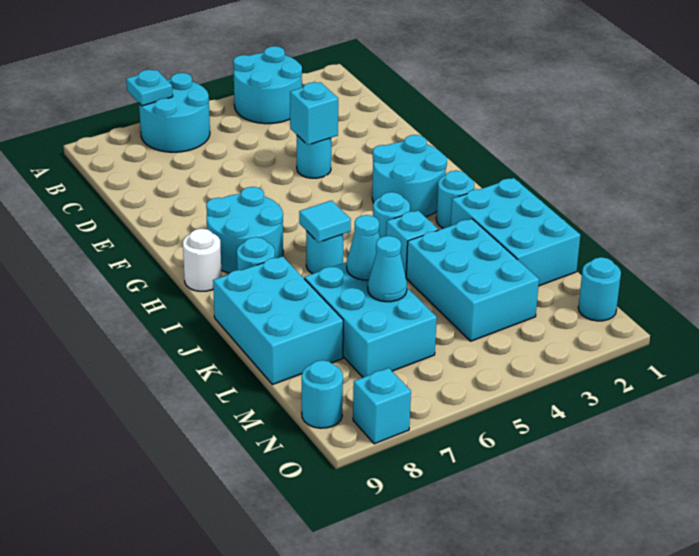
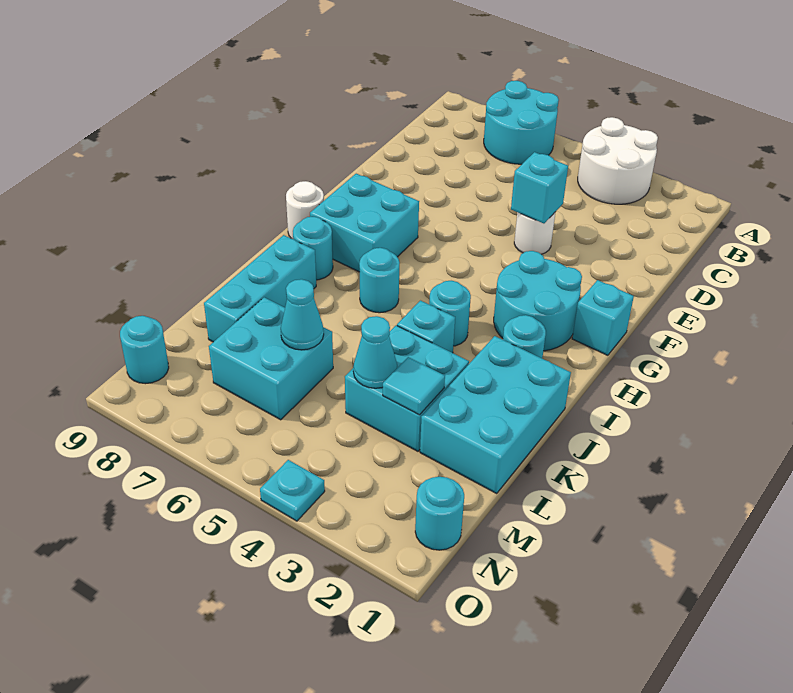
cyan 2x2 round brick [233,46,302,124] -> white 2x2 round brick [578,117,658,204]
cyan 1x1 plate [126,70,173,106] -> cyan 1x1 plate moved to [260,460,325,521]
cyan 1x1 round brick [297,136,331,178] -> white 1x1 round brick [514,212,555,254]
cyan 2x2 round brick [206,187,283,273] -> cyan 2x2 brick [310,174,419,272]
cyan 1x1 tile [299,201,351,242] -> cyan 1x1 tile moved to [383,357,445,415]
cyan 2x3 brick [213,256,343,385] -> cyan 1x3 brick [204,235,316,342]
cyan 2x3 brick [406,219,539,341] -> cyan 2x2 brick [345,325,469,451]
cyan 2x3 brick [304,262,437,377] -> cyan 2x2 brick [209,297,333,420]
cyan 1x1 cone [347,215,380,280] -> cyan 1x1 cone moved to [353,316,397,388]
cyan 1x1 brick [353,368,411,444] -> cyan 1x1 brick moved to [572,280,634,355]

